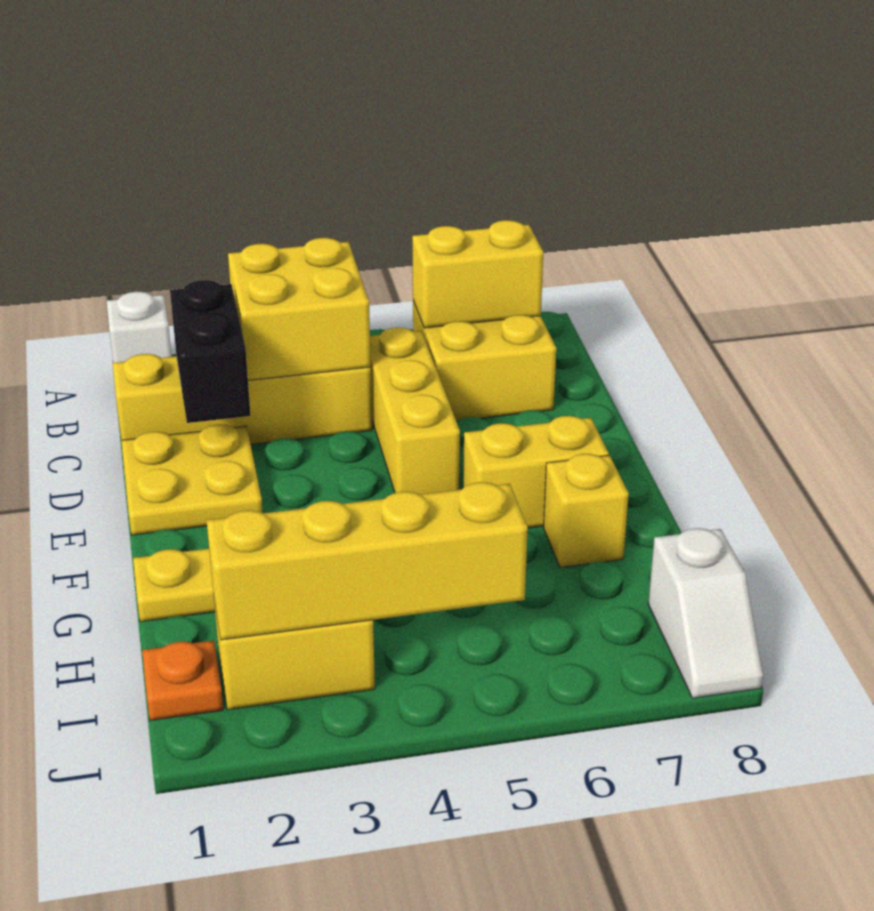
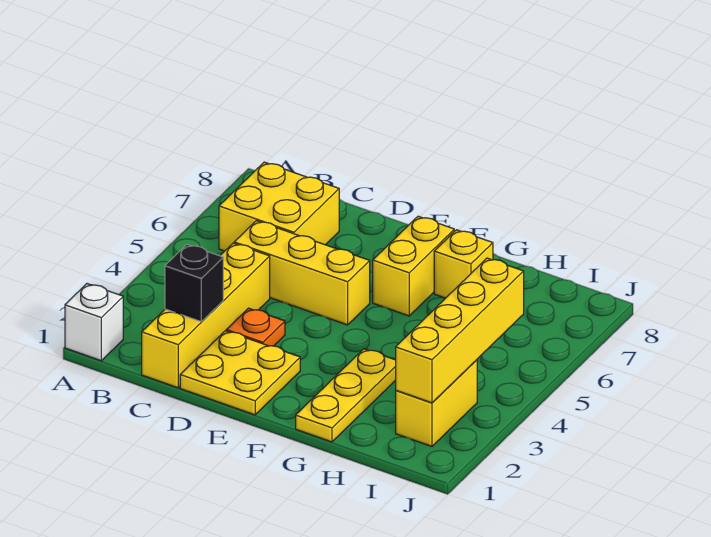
yellow 2x2 brick [228,238,371,380] -> none
yellow 1x2 brick [412,220,543,328] -> none
black 1x2 brick [170,280,251,423] -> black 1x1 brick [165,245,223,321]
orange 1x1 plate [142,641,223,721] -> orange 1x1 plate moved to [226,308,285,346]
white 1x2 slope [648,528,763,698] -> none

